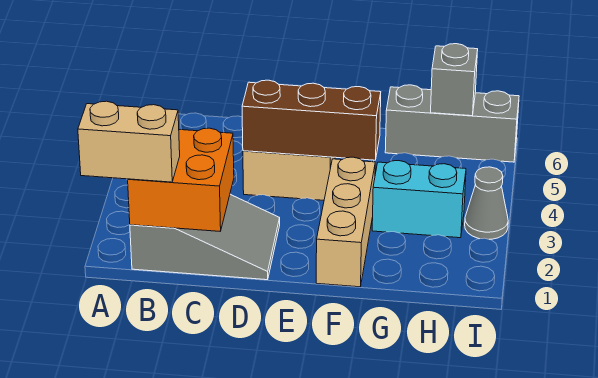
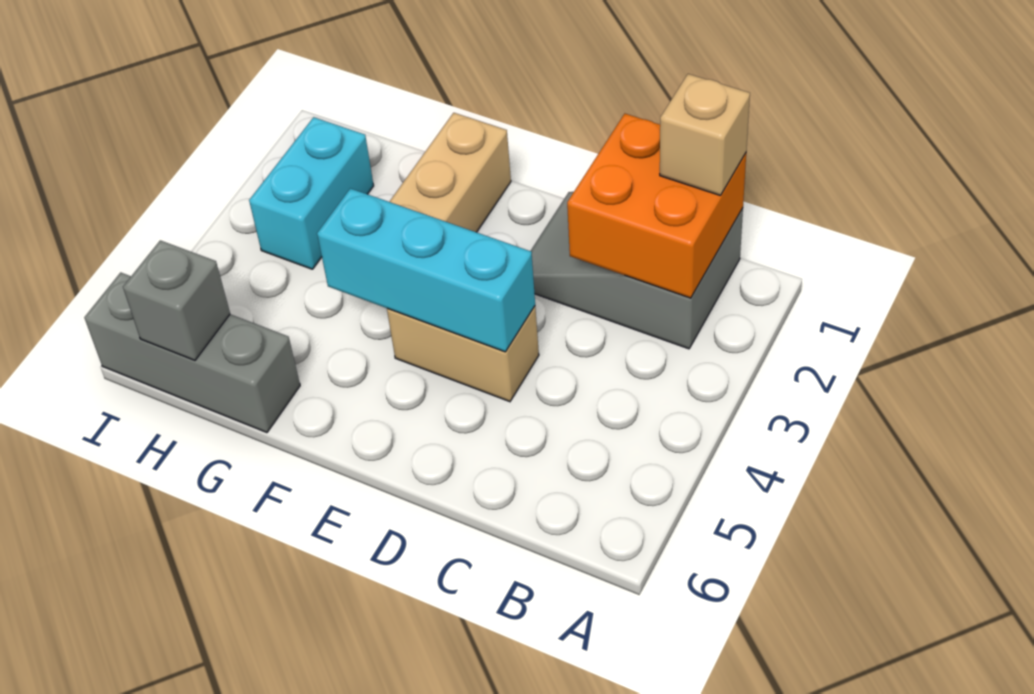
tan 1x2 brick [78,101,180,182] -> tan 1x1 brick [660,74,750,196]
brown 1x3 brick [242,80,381,160] -> cyan 1x3 brick [317,188,535,352]
cyan 1x2 brick [372,161,466,238] -> cyan 1x2 brick turned to [249,117,374,269]
grey 1x1 cone [465,167,508,239] -> none

